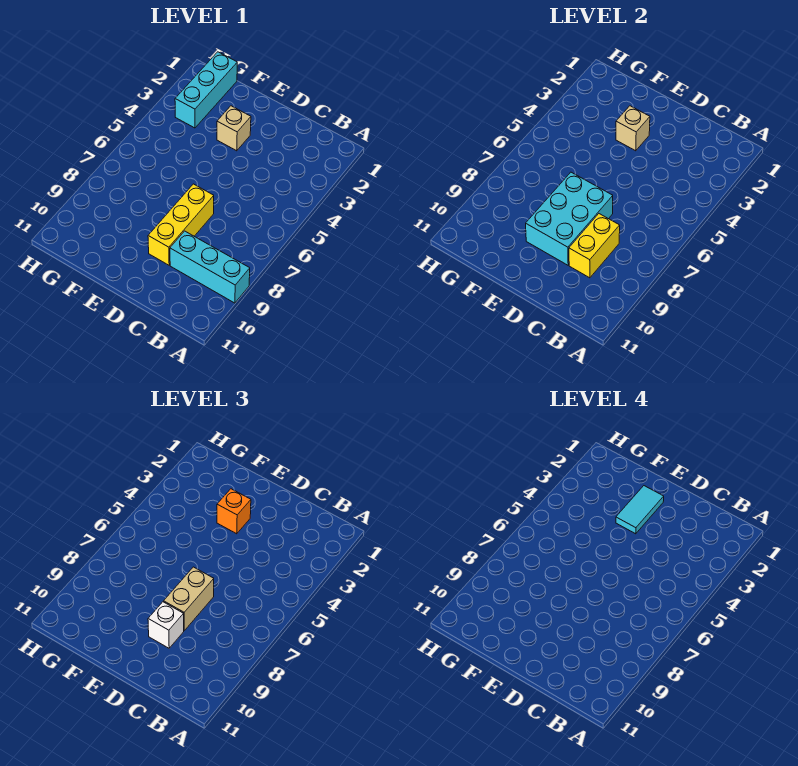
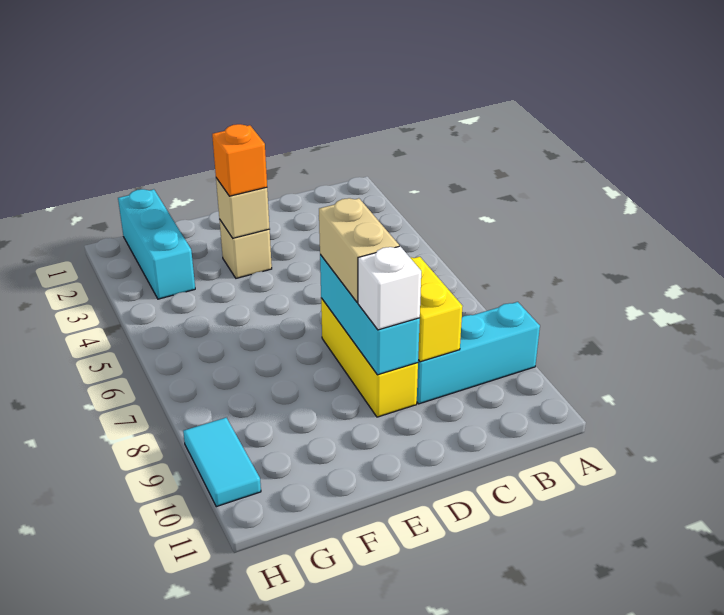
cyan 2x3 brick [526,172,613,265] -> cyan 1x3 brick [320,255,420,375]
cyan 1x2 tile [616,486,664,534] -> cyan 1x2 tile moved to [183,418,261,507]

